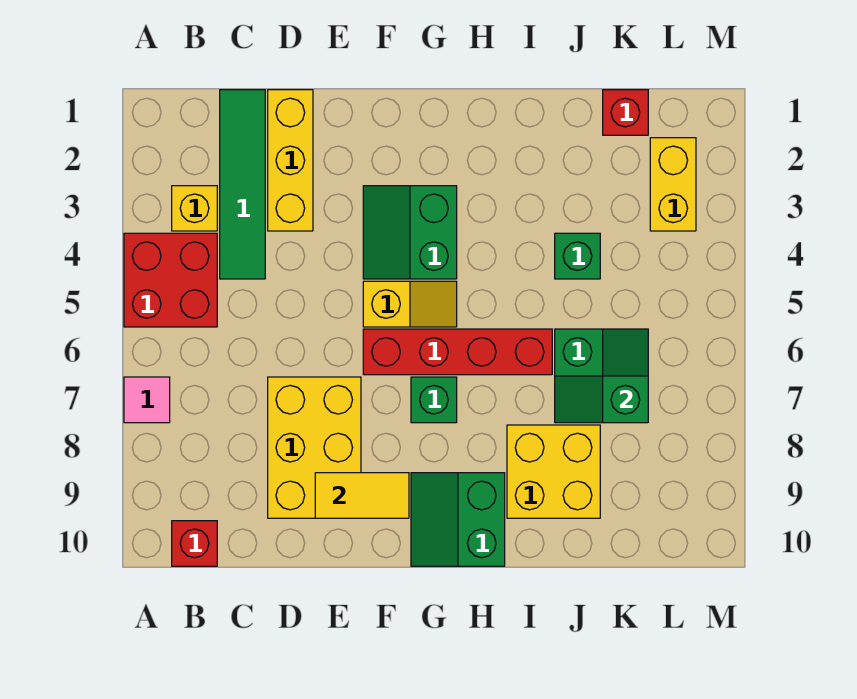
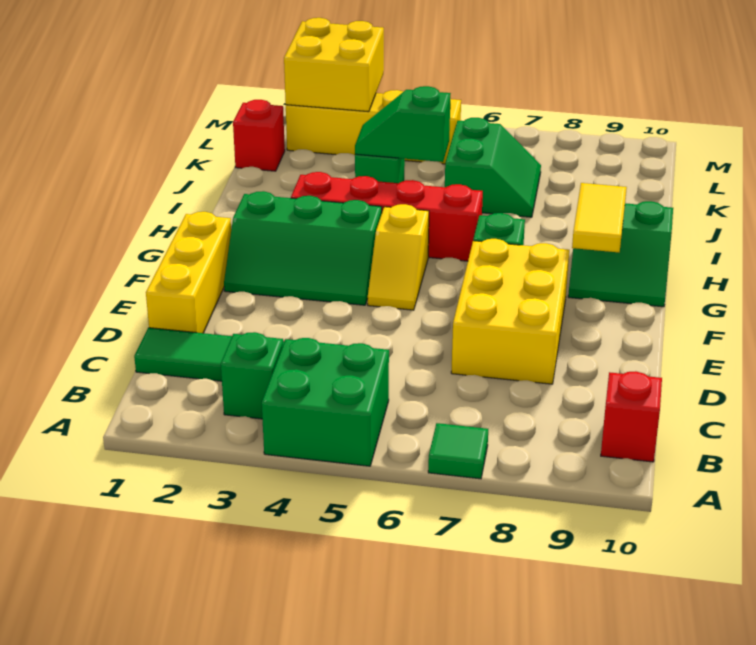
red 2x2 brick [124,233,217,327] -> green 2x2 brick [262,338,389,466]
pink 1x1 tile [124,377,170,423] -> green 1x1 tile [428,423,488,479]
yellow 1x1 brick [172,186,217,231] -> green 1x1 brick [221,332,283,419]
yellow 1x3 brick [268,90,313,231] -> yellow 1x3 brick turned to [146,212,231,333]
yellow 2x3 brick [268,377,361,518] -> yellow 2x3 brick turned to [451,239,569,384]
yellow 1x2 tile [315,473,409,518] -> yellow 1x2 tile moved to [572,183,627,252]
green 2x2 slope [363,186,457,279] -> green 2x3 slope [224,191,382,305]
yellow 1x2 slope [363,281,457,327] -> yellow 1x2 slope turned to [368,204,429,310]
red 1x4 brick [363,329,552,375] -> red 1x4 brick turned to [291,172,483,261]
yellow 2x2 brick [507,425,600,518] -> yellow 2x2 brick moved to [284,18,384,112]
green 1x2 slope [603,329,648,423] -> green 1x2 slope moved to [355,86,451,162]
yellow 1x2 brick [650,138,696,231] -> yellow 1x4 brick [286,90,461,164]

